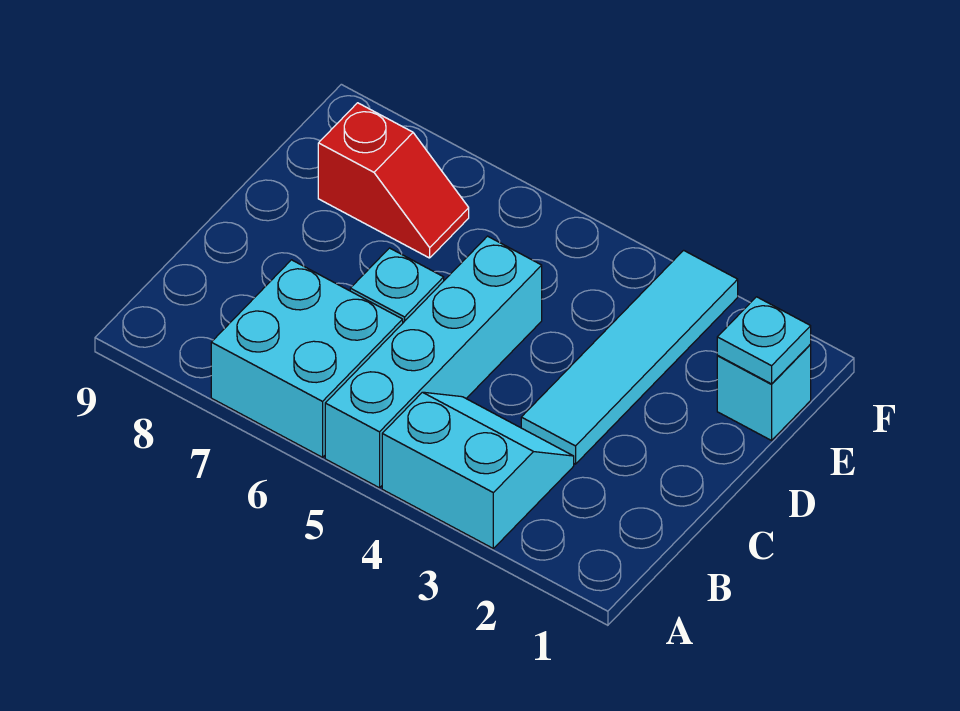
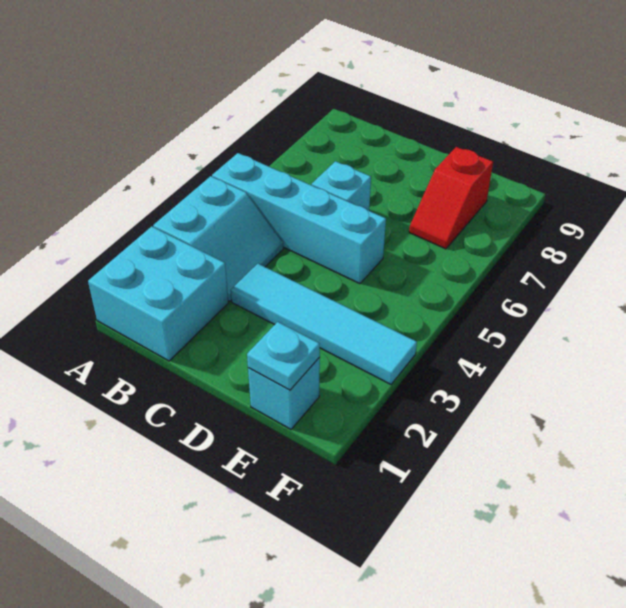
cyan 2x2 brick [211,260,403,457] -> cyan 2x2 brick moved to [88,226,229,361]

